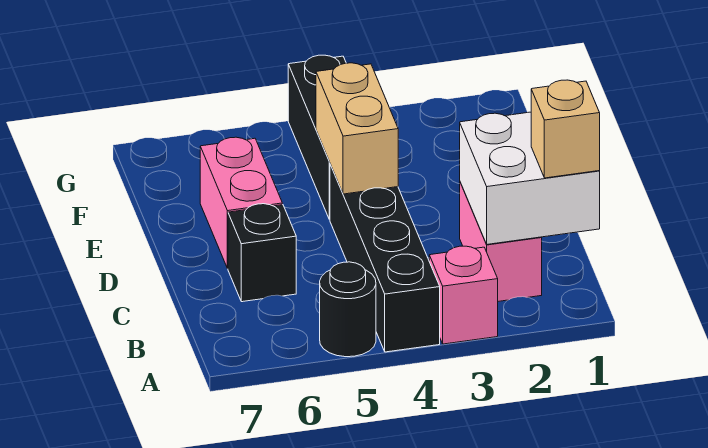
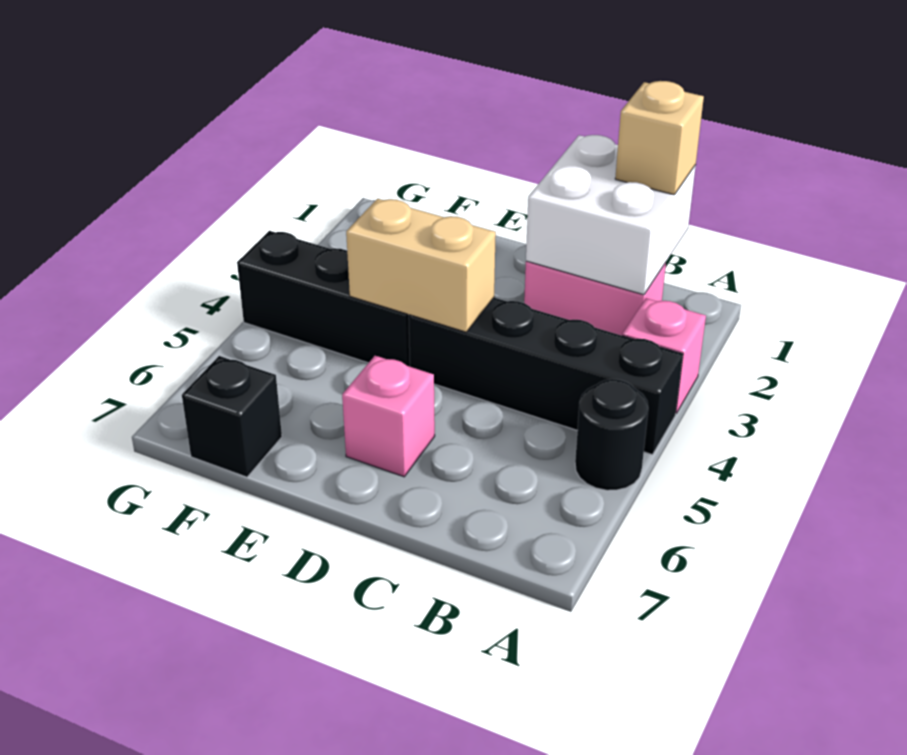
black 1x1 brick [228,204,296,302] -> black 1x1 brick moved to [182,356,282,477]
pink 1x2 brick [200,137,282,268] -> pink 1x1 brick [342,356,435,477]

